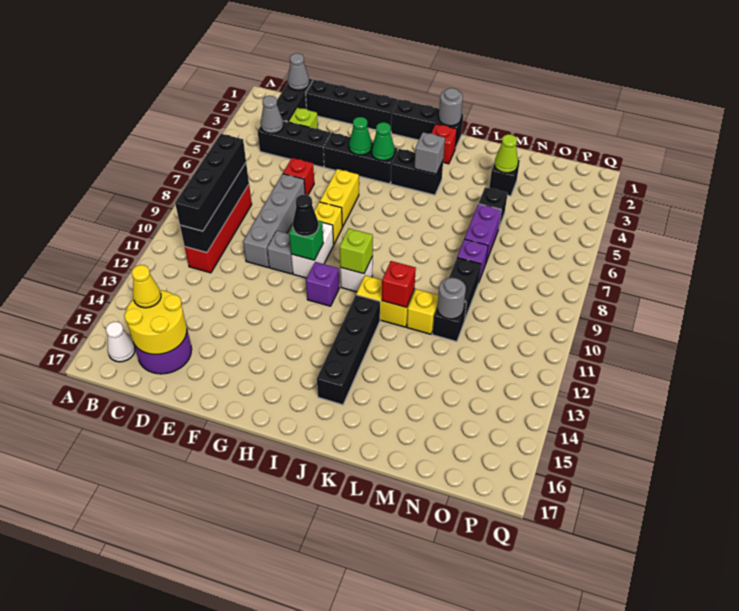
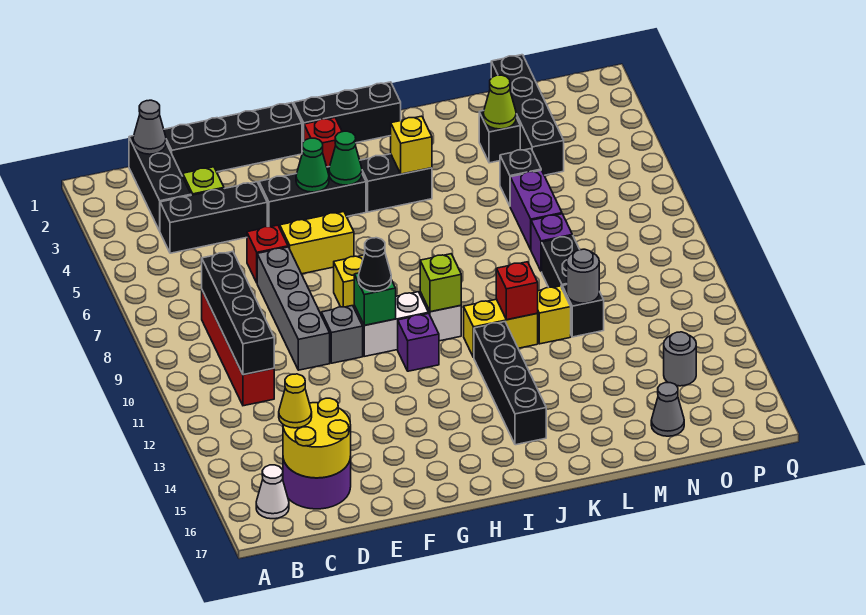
grey 1x1 cone [261,96,283,134] -> grey 1x1 cone moved to [651,383,684,436]
black 1x4 brick [175,134,246,231] -> black 1x4 brick moved to [491,55,564,175]
yellow 1x2 brick [320,169,359,227] -> yellow 1x2 brick turned to [280,212,354,274]
white 1x2 brick [291,222,334,278] -> white 1x2 brick turned to [354,292,429,356]
grey 1x1 round brick [439,88,463,126] -> grey 1x1 round brick moved to [664,332,696,386]
red 1x1 brick [431,124,457,164] -> red 1x1 brick moved to [304,118,342,167]
grey 1x1 brick [414,132,445,174] -> yellow 1x1 brick [391,116,432,174]

